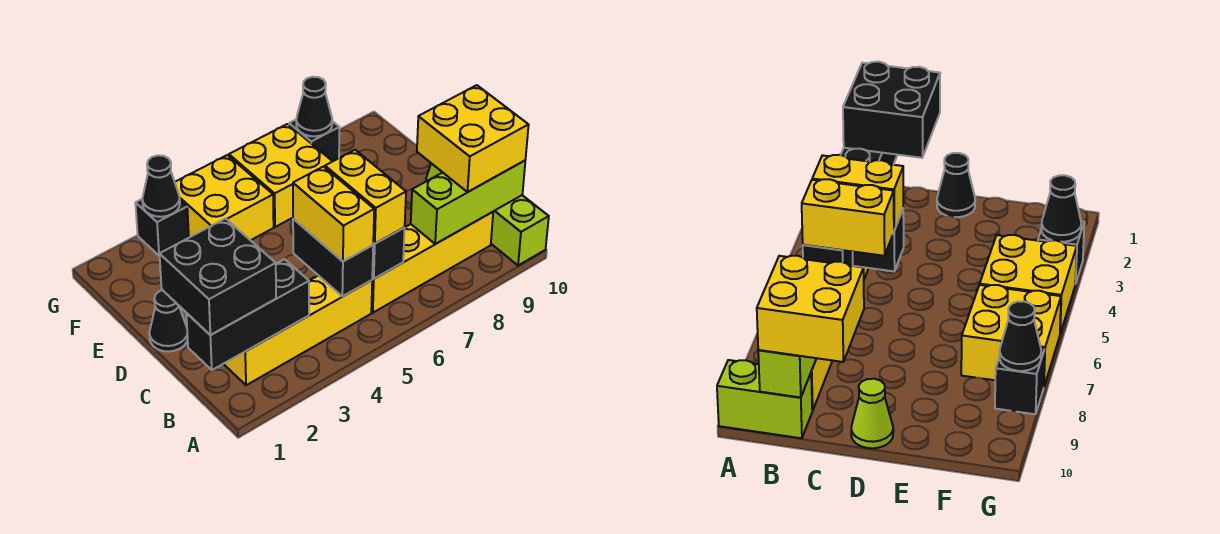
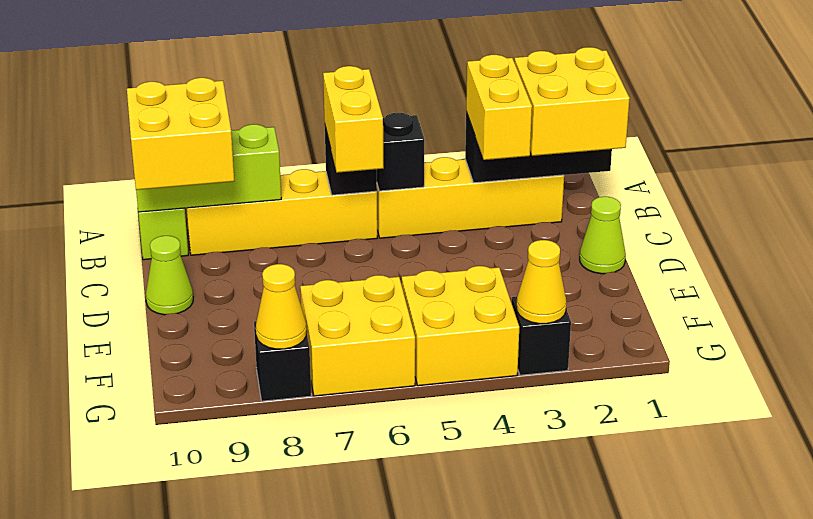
black 2x2 brick [159,218,276,335] -> yellow 2x2 brick [514,47,630,156]
black 1x2 brick [293,219,373,296] -> black 1x1 brick [377,113,424,191]
yellow 1x2 brick [293,167,374,261] -> yellow 1x2 brick moved to [466,55,532,160]
black 1x1 cone [149,290,188,352] -> lime 1x1 cone [580,197,626,274]
black 1x1 cone [142,155,180,217] -> yellow 1x1 cone [517,240,567,324]
black 1x1 cone [296,77,332,136] -> yellow 1x1 cone [256,264,307,349]

